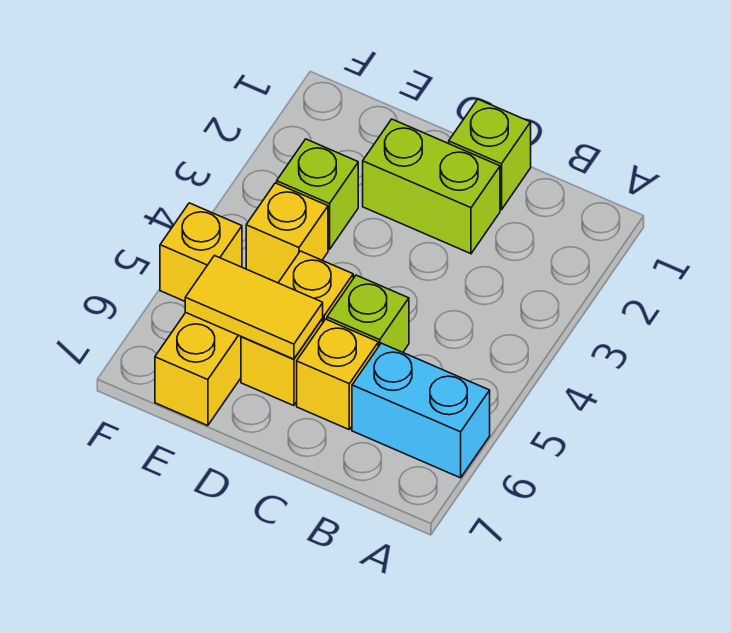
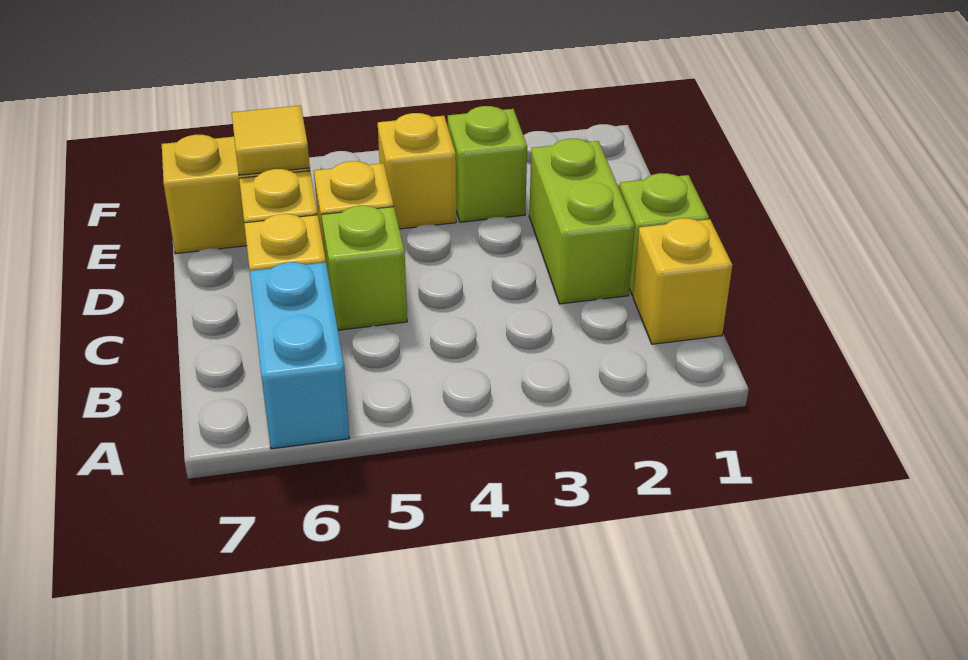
yellow 1x2 tile [185,256,323,359] -> yellow 1x1 tile [232,105,310,175]
yellow 1x1 brick [160,203,242,301] -> yellow 1x1 brick moved to [633,218,732,344]

